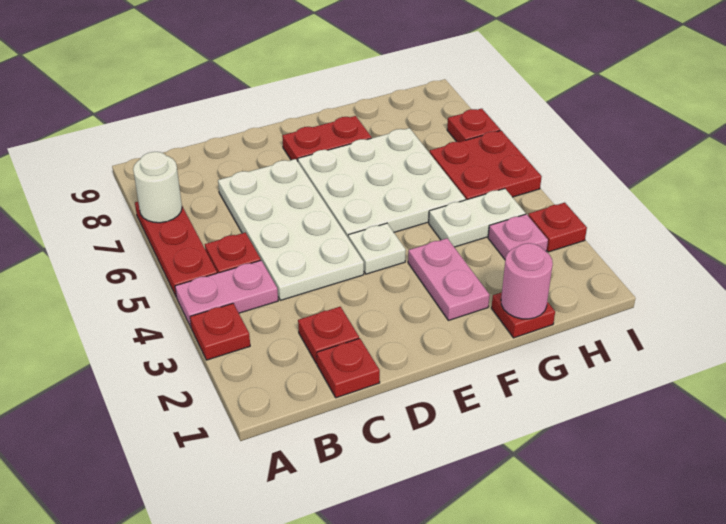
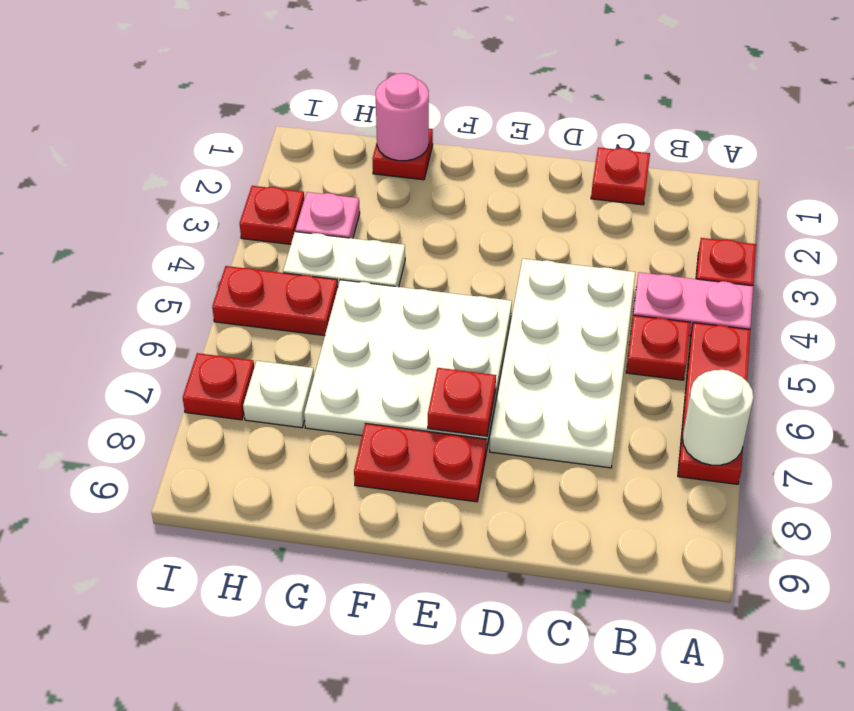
red 1x1 plate [298,307,359,364] -> red 1x1 plate moved to [428,368,496,436]
white 1x1 plate [348,223,406,274] -> white 1x1 plate moved to [243,361,314,428]
pink 1x2 plate [408,238,490,320] -> none
red 2x2 plate [429,130,542,200] -> red 1x2 plate [212,266,338,336]

